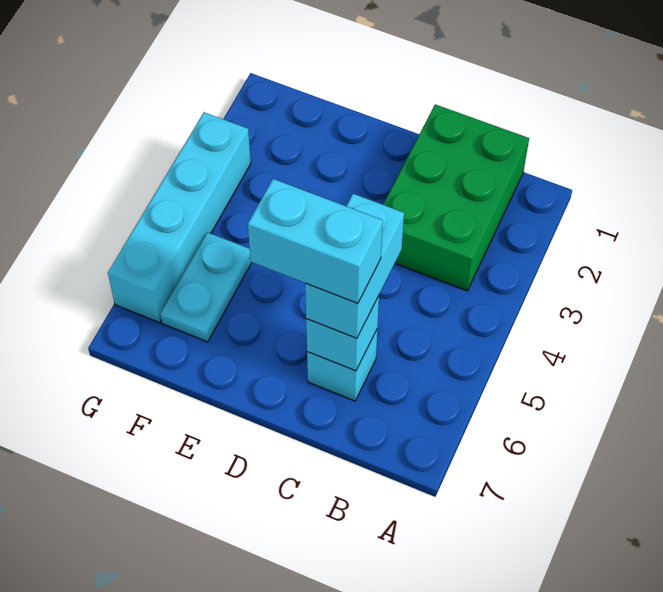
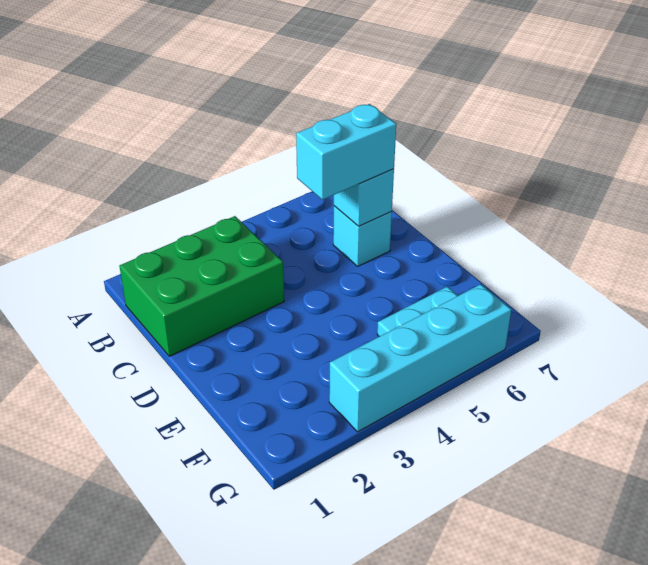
cyan 1x2 brick [248,179,383,304] -> none

